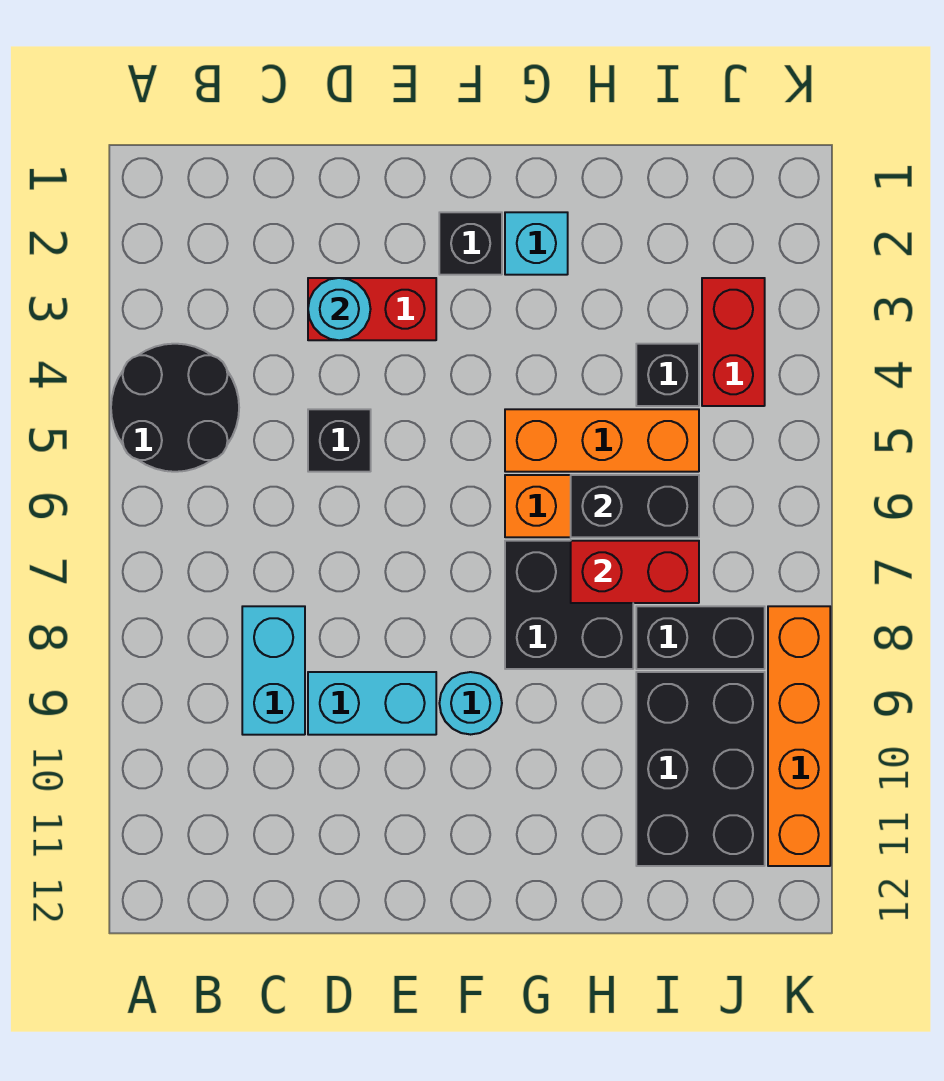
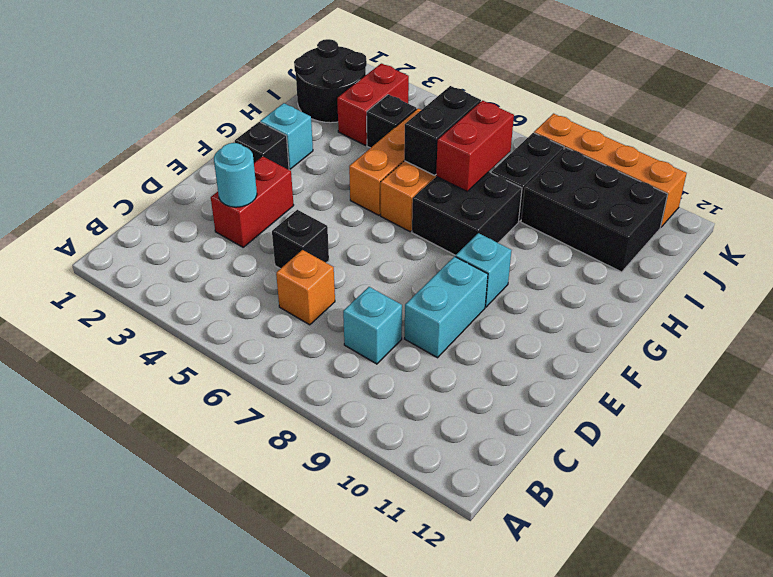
black 2x2 round brick [111,344,239,472] -> black 2x2 round brick moved to [294,39,367,123]
none -> orange 1x1 brick [276,250,335,325]
cyan 1x2 brick [242,606,305,735] -> cyan 1x1 brick [343,287,402,364]
cyan 1x1 round brick [439,672,502,735] -> cyan 1x1 brick [456,233,511,307]
red 1x2 brick [702,278,765,406] -> red 1x2 brick turned to [337,63,409,145]

